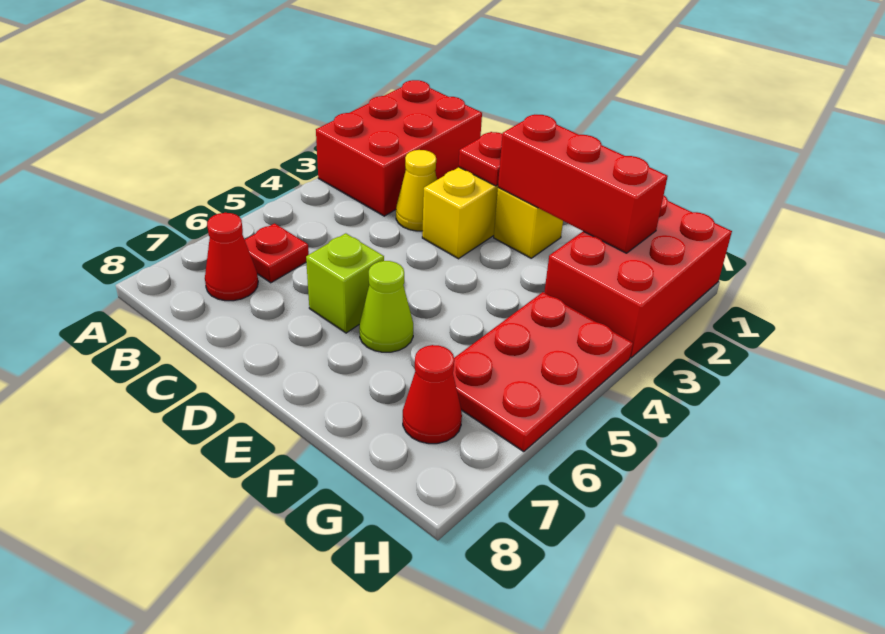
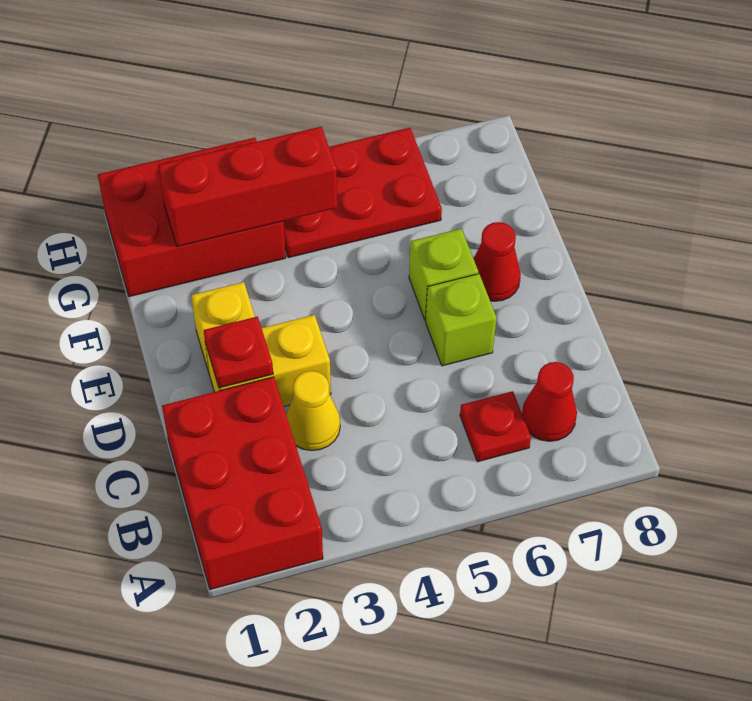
red 2x3 brick [316,80,482,216] -> red 2x3 brick turned to [162,377,323,589]
red 1x3 brick [498,115,668,253] -> red 1x3 brick turned to [158,127,337,247]
lime 1x1 cone [359,261,413,352] -> lime 1x1 brick [409,229,478,320]
red 1x1 cone [403,345,462,444] -> red 1x1 cone moved to [473,222,521,301]

